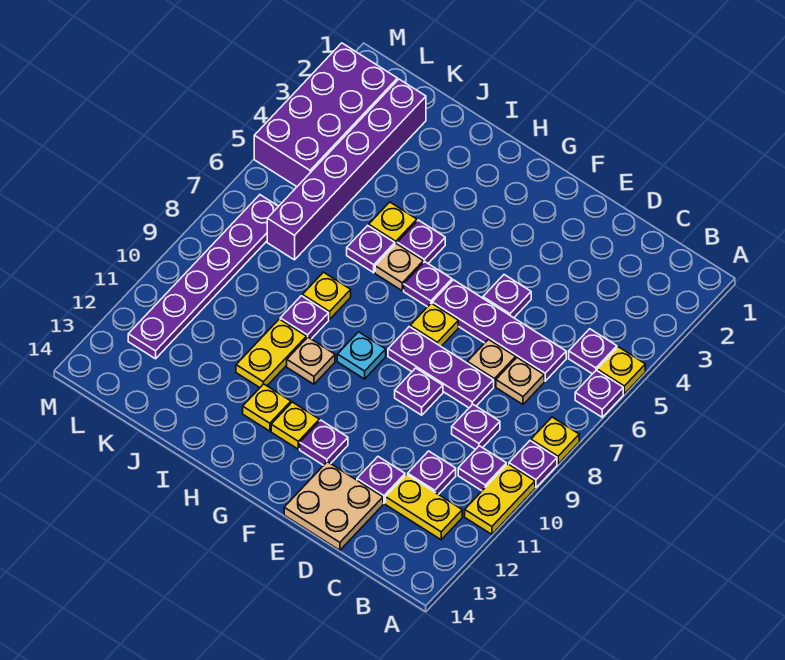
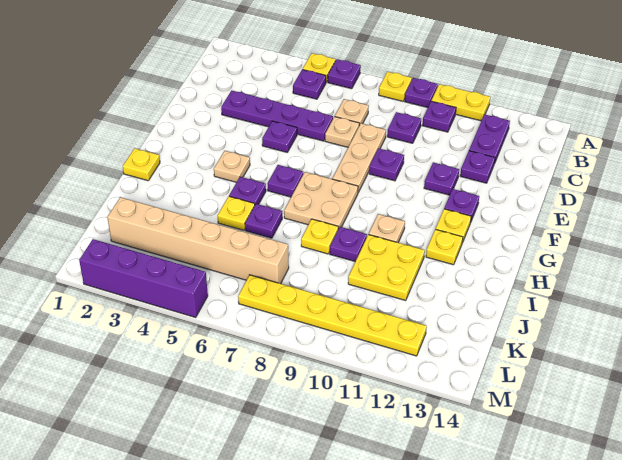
yellow 1x2 plate [385,475,462,540] -> purple 1x2 plate [469,114,510,163]
purple 1x4 plate [432,280,566,381] -> purple 1x4 plate turned to [221,91,333,141]
purple 1x1 plate [408,451,456,495] -> purple 1x1 plate moved to [424,162,459,195]
purple 1x3 plate [388,327,494,408] -> tan 1x3 plate [332,123,386,192]
tan 2x2 plate [284,462,383,550] -> tan 2x2 plate moved to [284,172,358,229]
yellow 1x1 plate [410,303,458,346] -> yellow 1x1 plate moved to [123,148,160,181]
cyan 1x1 plate [337,332,386,379] -> none
tan 1x1 plate [375,244,423,291] -> tan 1x1 plate moved to [214,151,250,182]
yellow 1x2 plate [236,319,306,387] -> yellow 2x2 plate [348,235,425,300]
purple 1x6 brick [267,79,426,260] -> tan 1x6 brick [107,197,289,284]
purple 2x4 brick [254,43,397,187] -> purple 1x4 brick [79,239,208,317]
purple 1x6 plate [128,195,278,359] -> yellow 1x6 plate [238,275,427,356]

